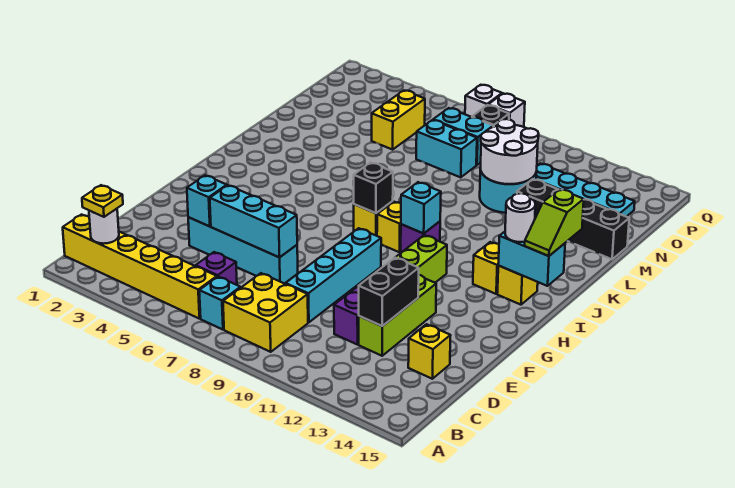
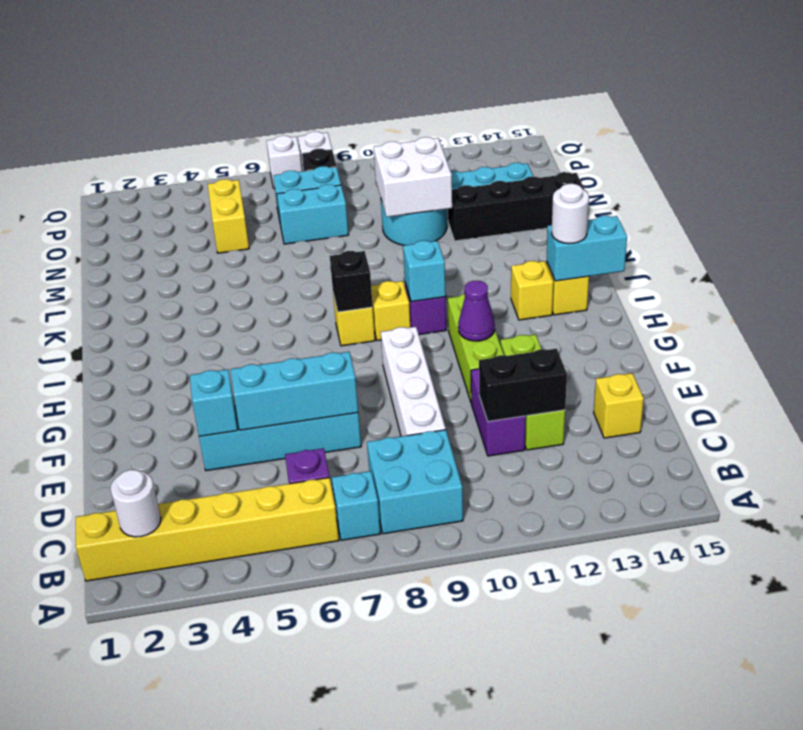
yellow 1x1 plate [82,185,123,217] -> none
yellow 2x2 brick [223,273,308,352] -> cyan 2x2 brick [367,430,463,534]
cyan 1x4 brick [286,228,381,322] -> white 1x4 brick [381,327,446,436]
black 1x2 brick [359,258,419,326] -> black 1x2 brick turned to [479,349,567,421]
none -> purple 1x1 cone [458,281,495,341]
lime 1x2 slope [525,189,584,256] -> none
white 2x2 round brick [480,119,539,184] -> white 2x2 brick [374,137,452,217]

